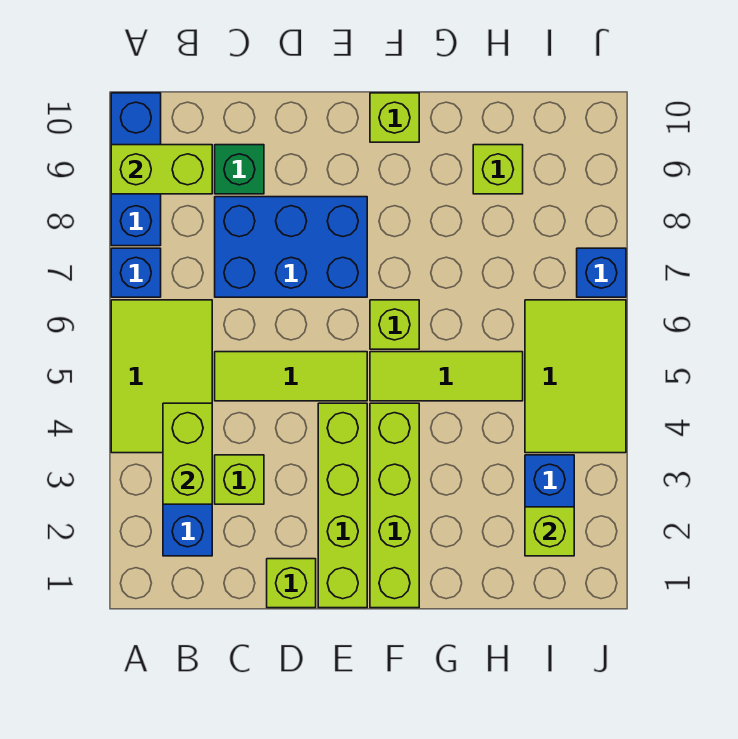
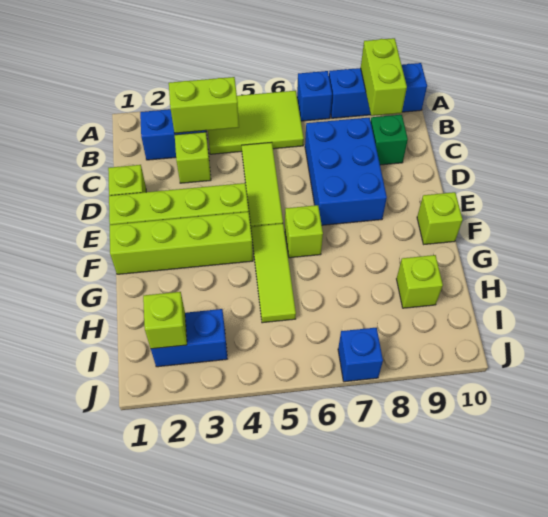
lime 2x3 tile [525,300,626,453] -> none

